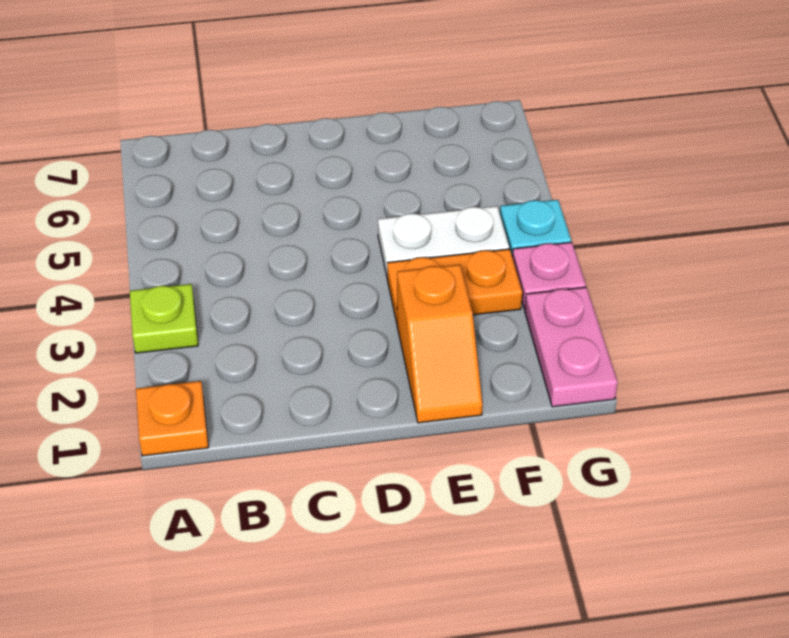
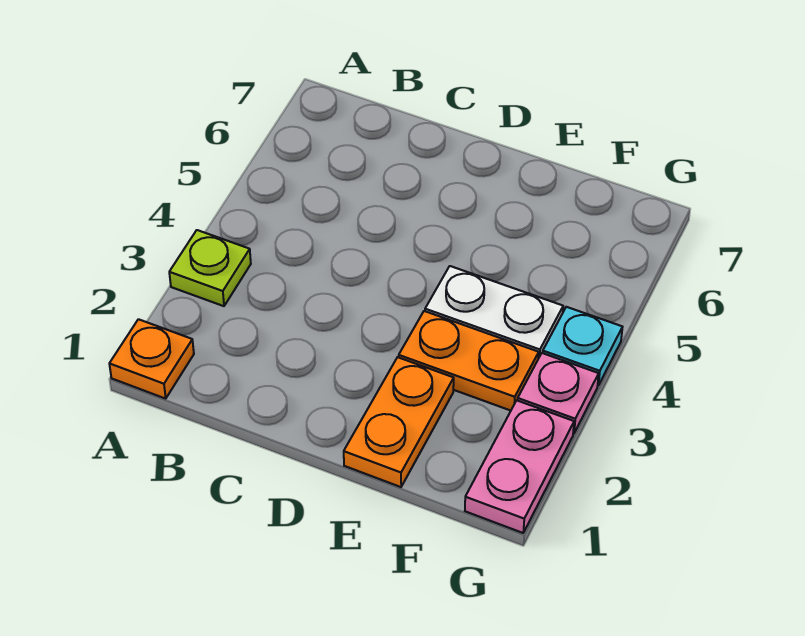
orange 1x2 slope [397,265,482,423] -> orange 1x2 plate [344,357,454,487]

